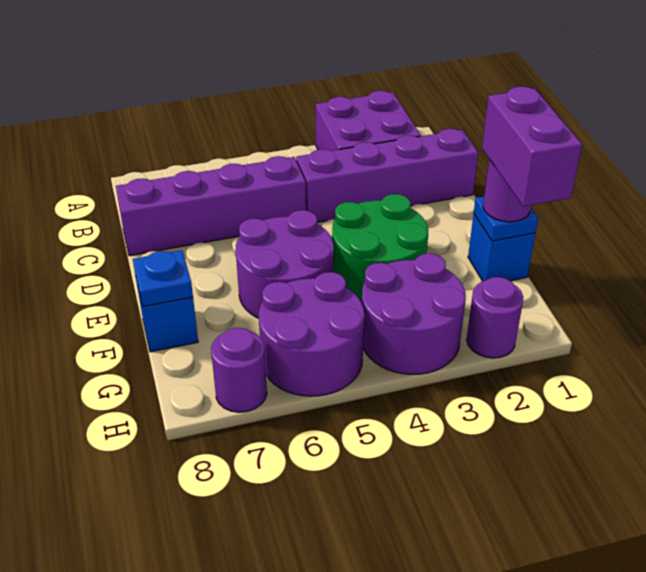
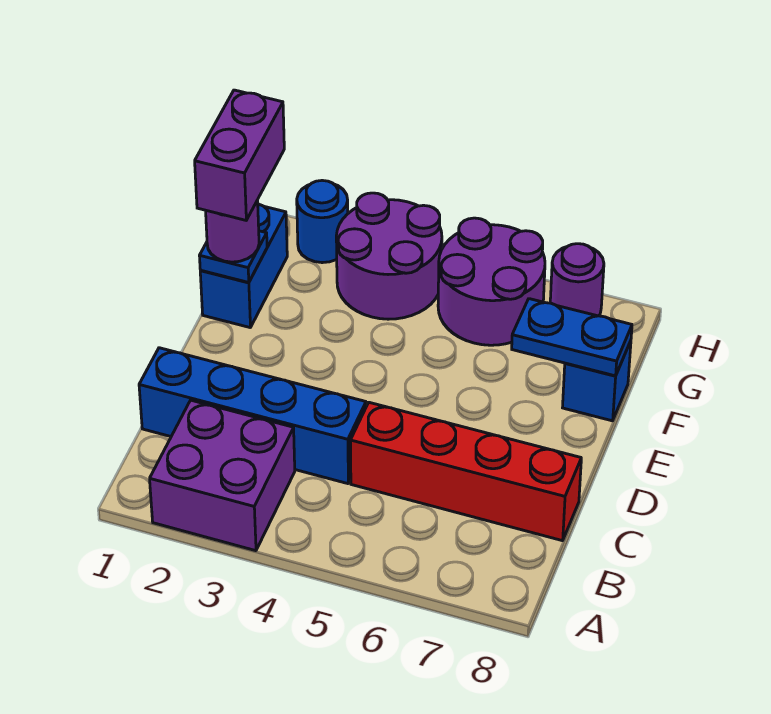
purple 1x4 brick [296,129,478,222] -> blue 1x4 brick [139,348,366,484]
purple 1x4 brick [116,156,306,256] -> red 1x4 brick [350,402,581,541]
green 2x2 round brick [332,194,428,303] -> none
purple 2x2 round brick [236,210,334,318] -> none
blue 1x1 brick [468,214,535,281] -> blue 1x2 brick [200,204,287,328]
blue 1x1 plate [133,250,193,307] -> blue 1x2 plate [512,299,632,376]
purple 1x1 round brick [467,277,523,358] -> blue 1x1 round brick [297,180,348,263]

